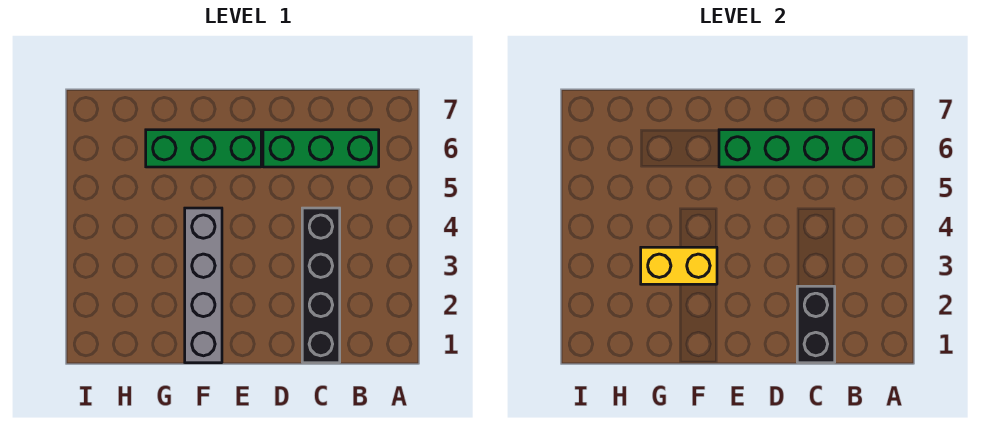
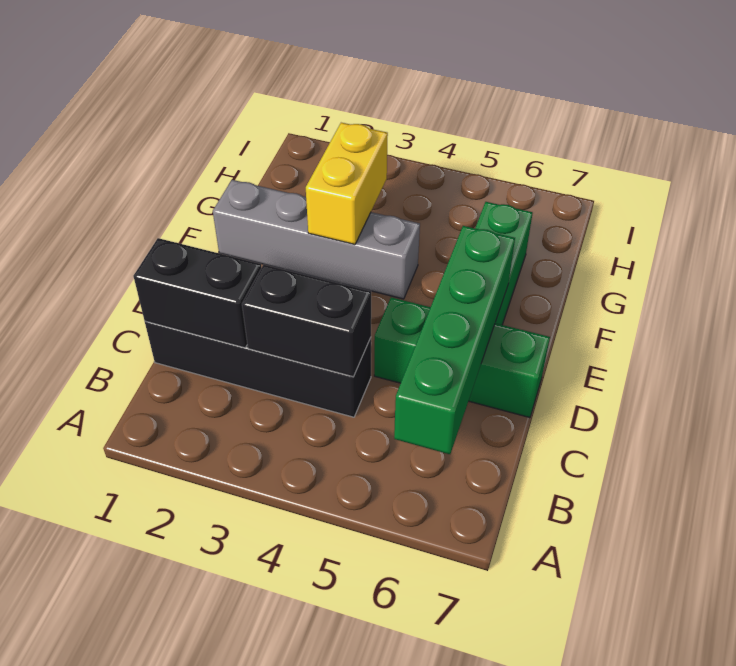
green 1x3 brick [263,130,379,167] -> green 1x3 brick turned to [374,297,550,418]
none -> black 1x2 brick [242,264,371,377]

